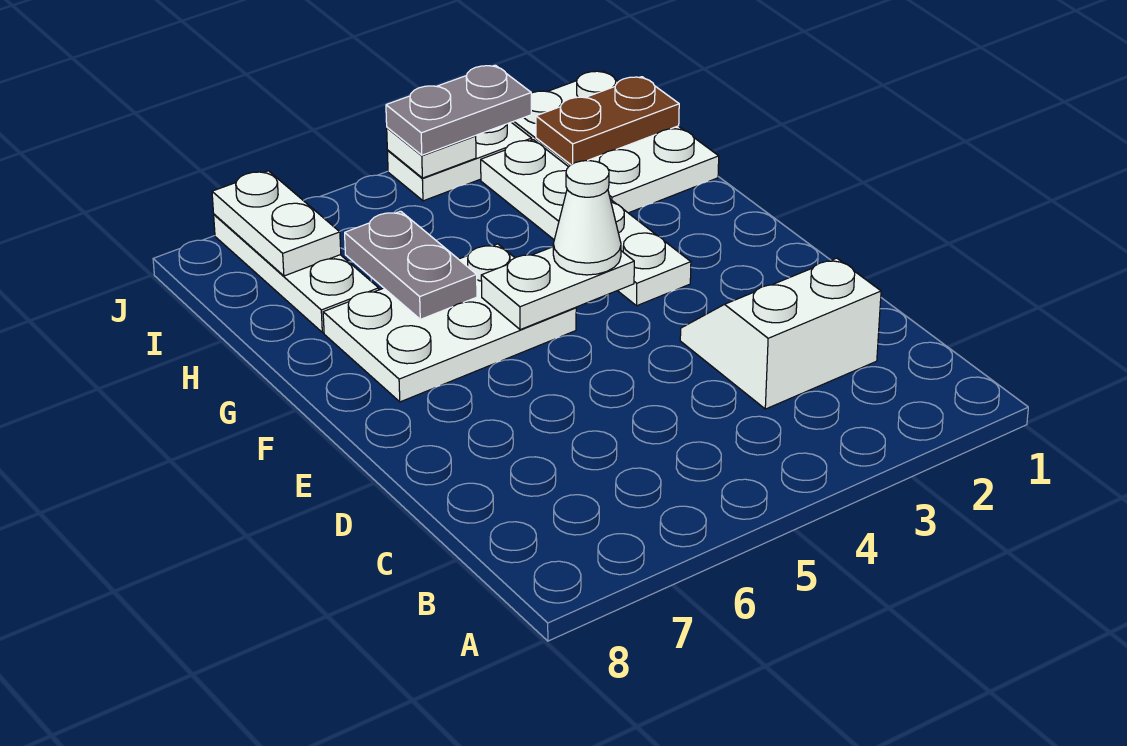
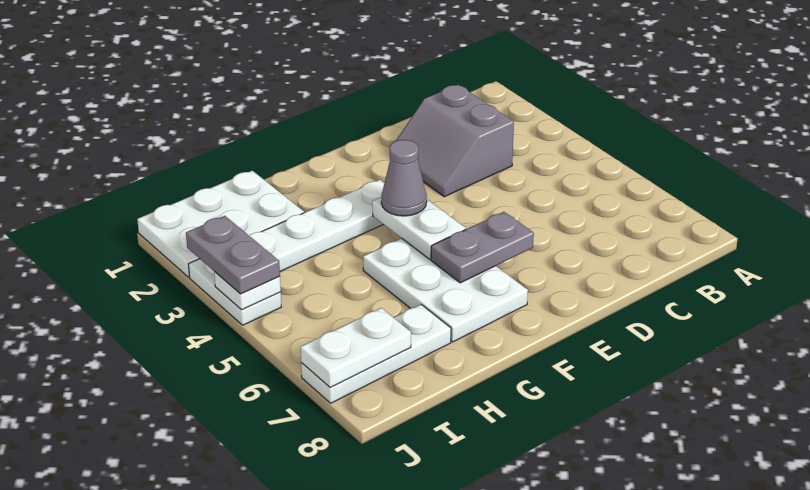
white 2x2 slope [680,258,881,409] -> grey 2x2 slope [396,85,514,197]
white 1x1 cone [553,161,621,275] -> grey 1x1 cone [381,140,427,216]
grey 1x2 plate [345,211,477,319] -> grey 1x2 plate moved to [431,212,534,283]
brown 1x2 plate [536,77,679,165] -> none

